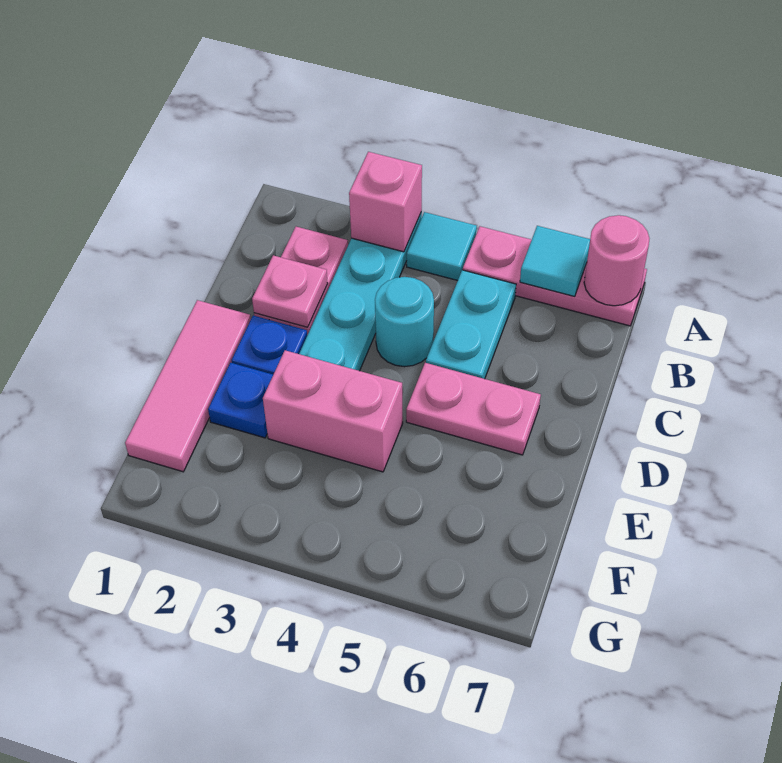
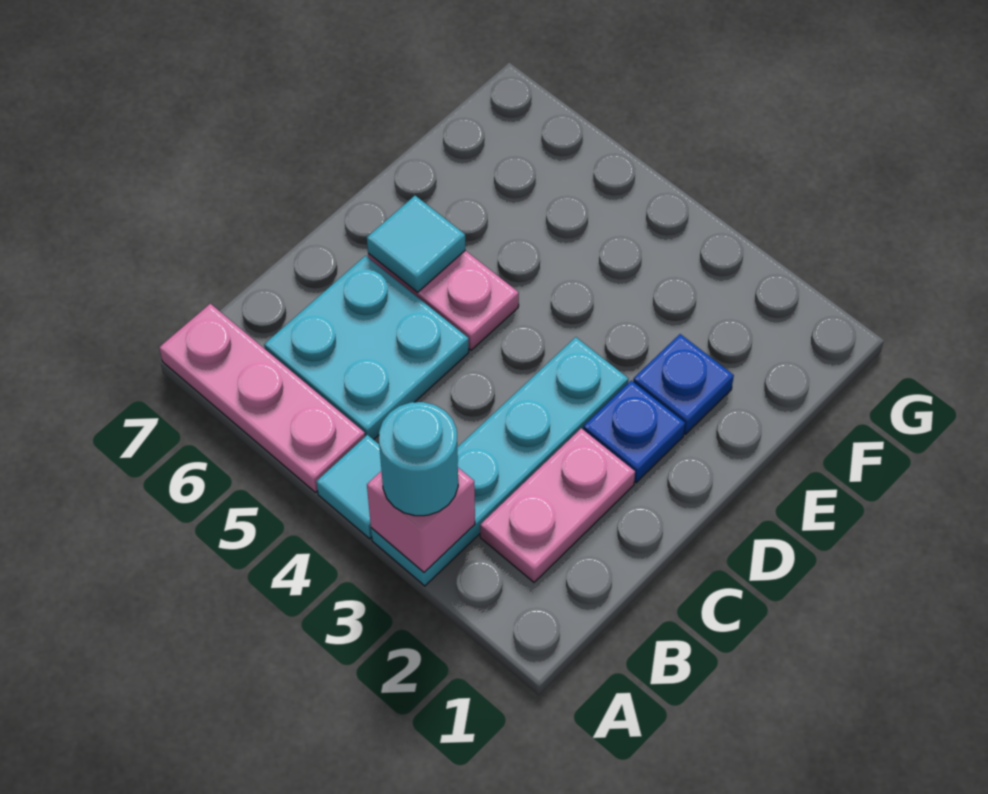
cyan 1x1 tile [520,226,590,296] -> cyan 1x1 tile moved to [367,196,465,293]
pink 1x1 round brick [584,215,650,306] -> none
cyan 1x2 plate [426,270,516,379] -> cyan 2x2 plate [264,256,469,440]
pink 1x1 plate [252,255,328,327] -> none
cyan 1x1 round brick [375,277,434,367] -> cyan 1x1 round brick moved to [379,402,458,516]
pink 1x3 tile [125,300,251,472] -> none
pink 1x2 brick [263,350,403,472] -> none

